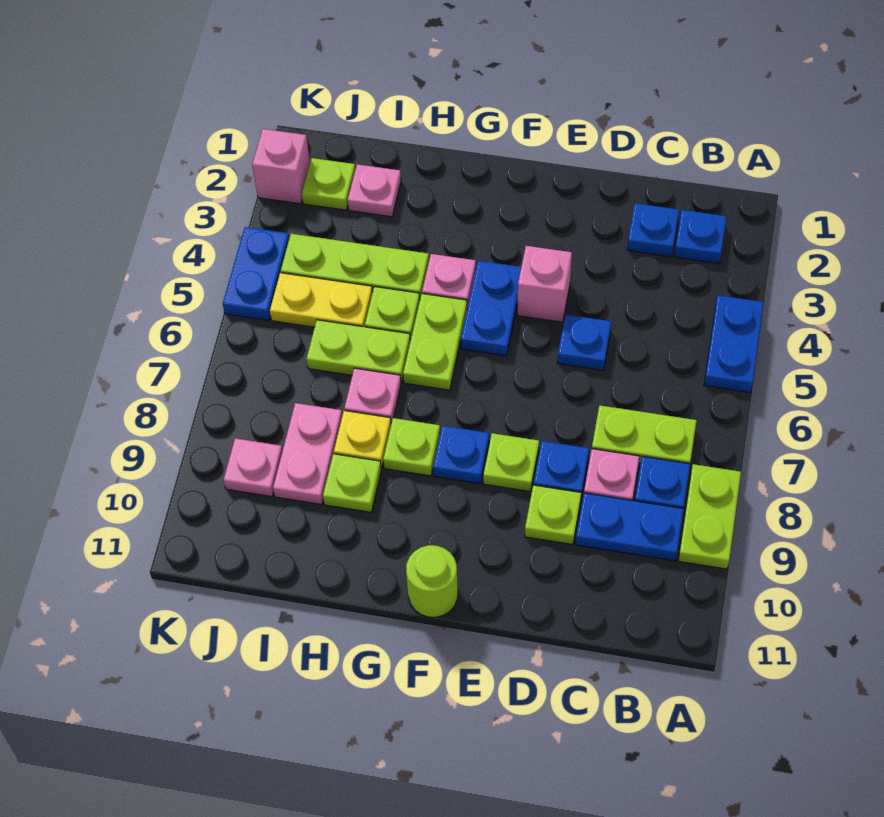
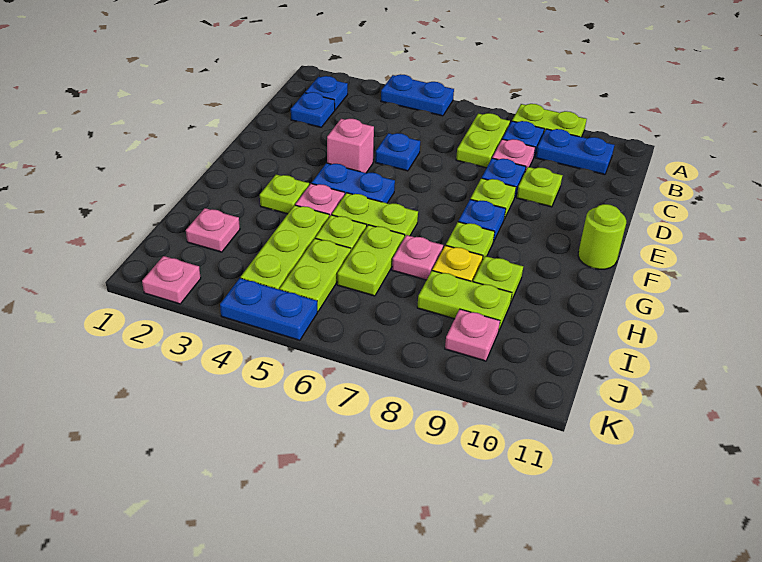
blue 1x2 plate [576,493,683,561] -> blue 1x2 plate turned to [536,129,614,175]
yellow 1x2 plate [270,273,373,327] -> lime 1x2 plate [280,238,351,312]
pink 1x2 plate [273,403,342,505] -> lime 1x2 plate [417,271,512,330]
lime 1x1 plate [302,158,355,210] -> lime 1x1 plate moved to [260,174,309,214]
pink 1x1 brick [252,129,310,204] -> pink 1x1 plate [142,256,201,304]

